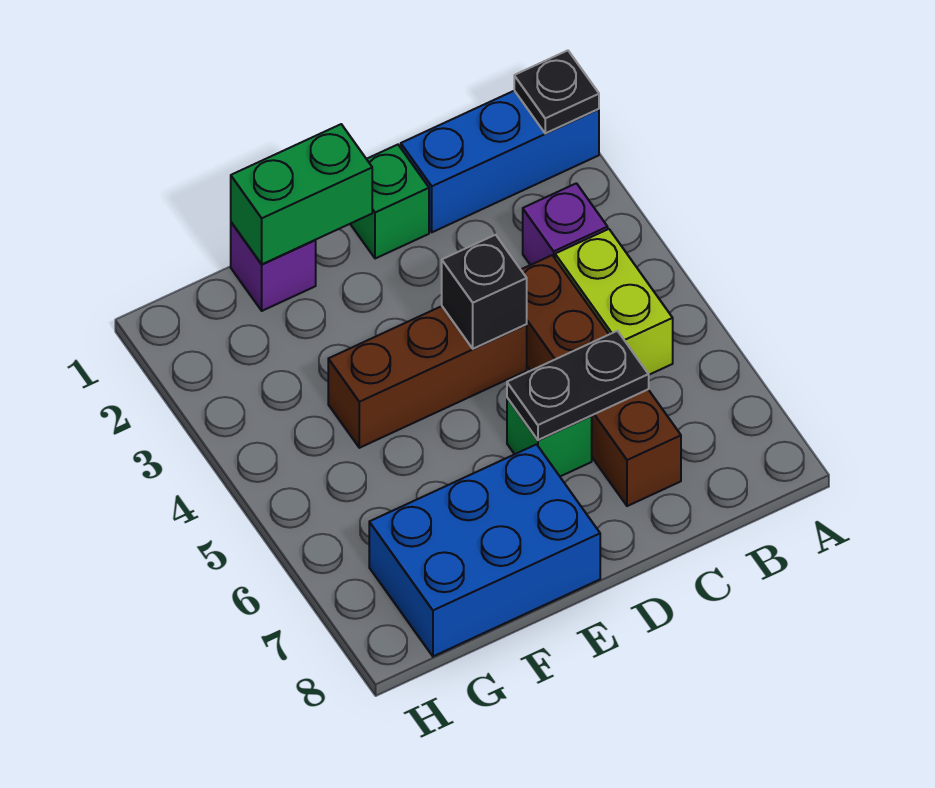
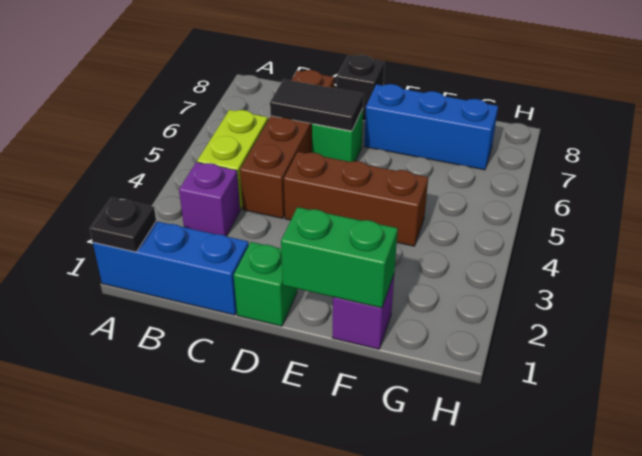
black 1x2 plate [507,331,649,440] -> black 1x2 tile [270,79,364,131]
black 1x1 brick [442,235,527,349] -> black 1x1 brick moved to [337,55,385,121]
blue 2x3 brick [369,444,600,656] -> blue 1x3 brick [364,84,498,170]

